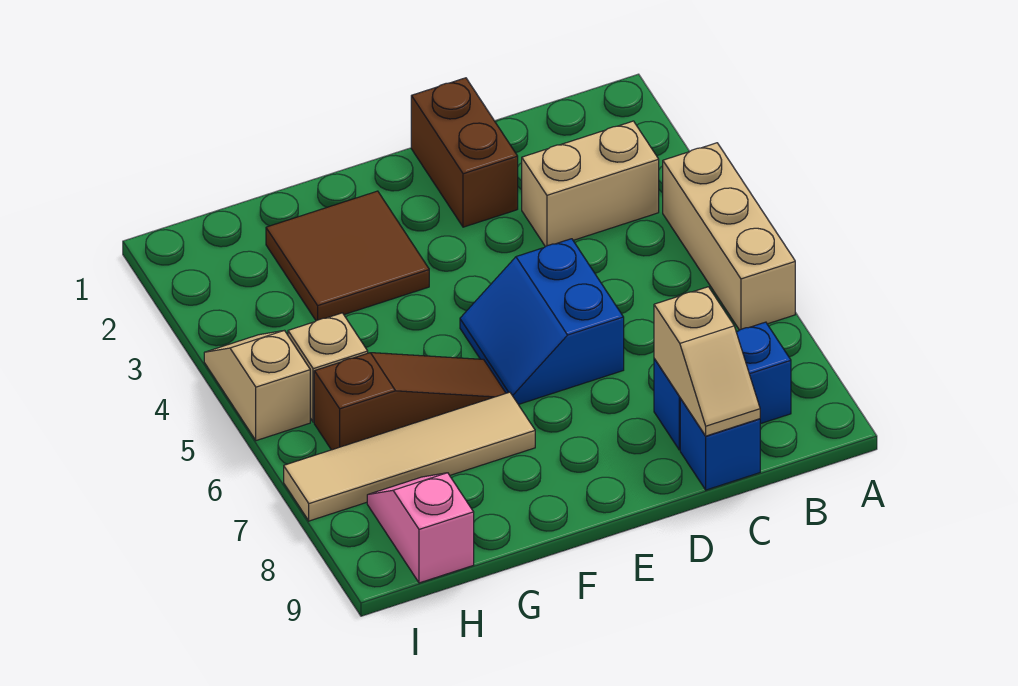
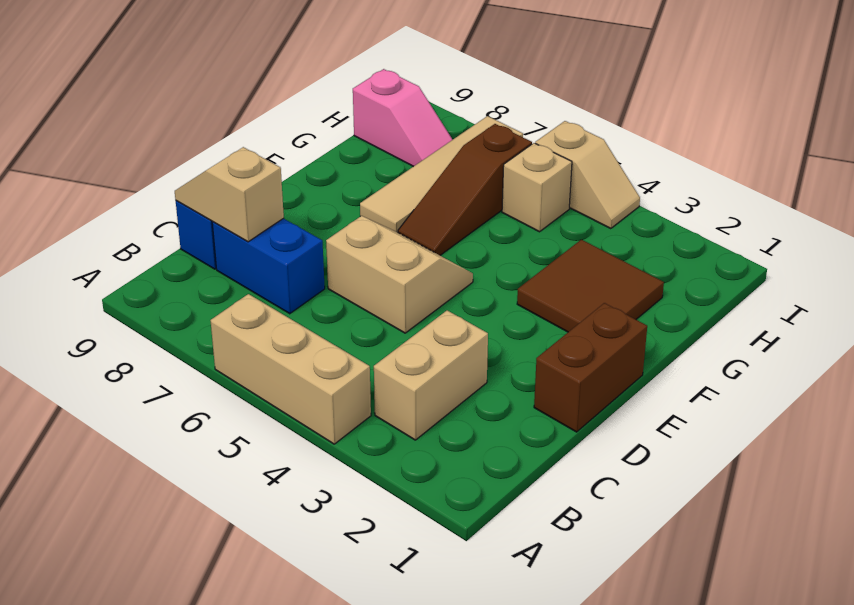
blue 1x2 brick [654,322,791,450] -> blue 1x2 brick turned to [212,218,325,314]
brown 1x2 brick [411,78,518,227] -> brown 1x2 brick turned to [534,303,647,432]
blue 2x2 slope [460,239,624,405] -> tan 2x2 slope [326,216,473,333]

